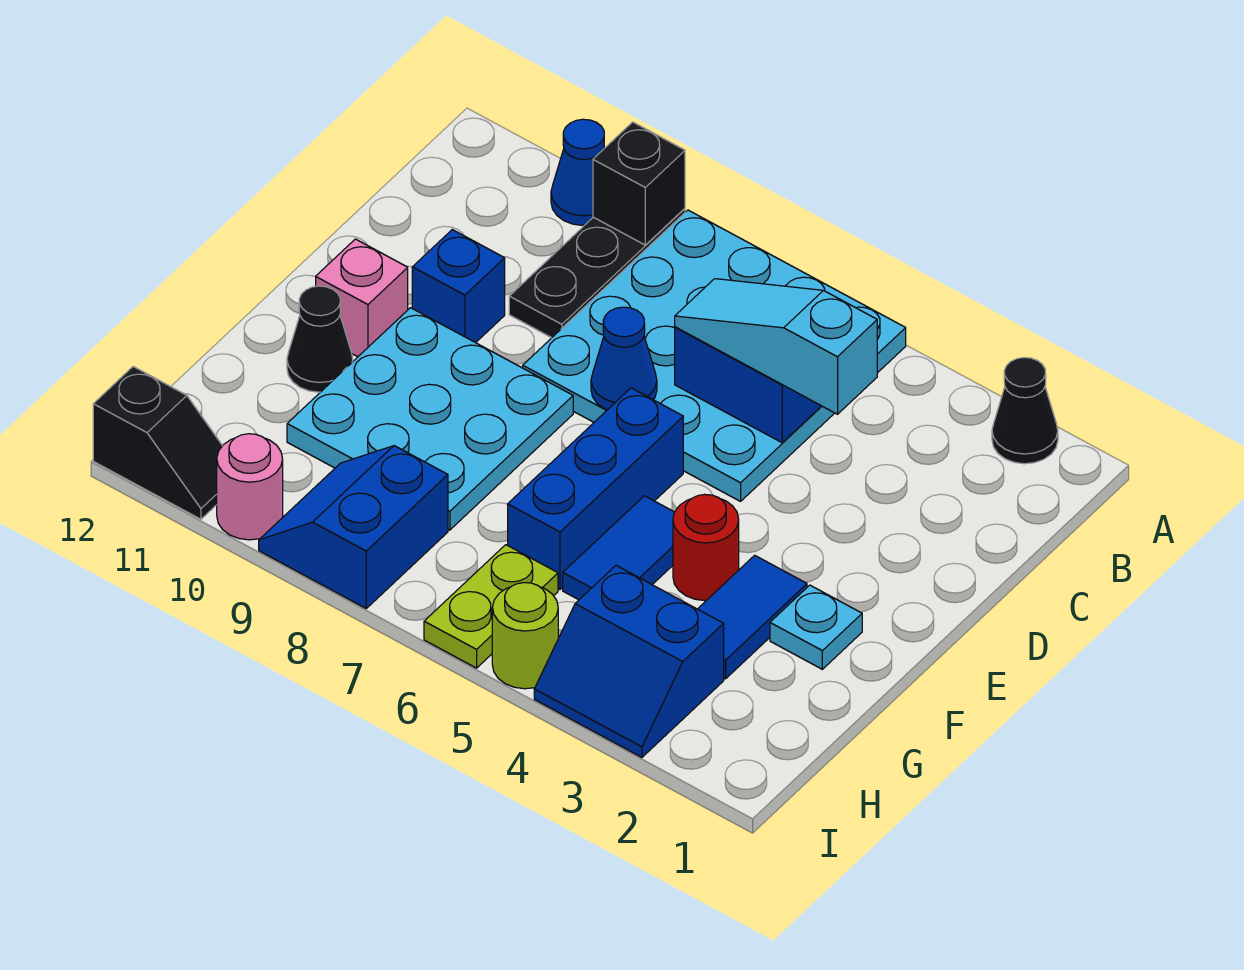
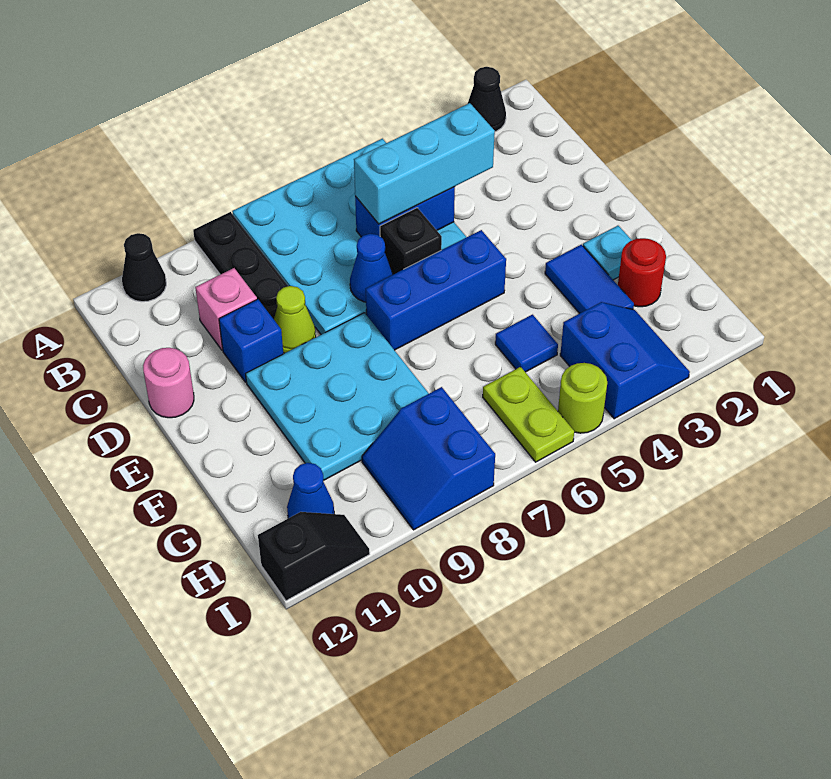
black 1x1 brick [593,122,685,245] -> black 1x1 brick moved to [380,208,442,275]
blue 1x1 cone [551,119,604,226] -> blue 1x1 cone moved to [287,463,334,518]
cyan 1x3 slope [675,279,877,414] -> cyan 1x3 brick [354,103,495,224]
none -> lime 1x1 cone [274,286,316,353]
blue 1x3 brick [508,388,683,589] -> blue 1x3 brick turned to [366,230,506,350]
pink 1x1 brick [316,239,408,357] -> pink 1x1 brick moved to [195,268,257,350]
red 1x1 round brick [673,494,739,601] -> red 1x1 round brick moved to [618,238,666,307]
blue 1x2 tile [563,496,675,600] -> blue 1x1 tile [495,315,558,372]
black 1x1 cone [287,286,353,392] -> black 1x1 cone moved to [122,233,166,302]
blue 2x2 slope [534,566,724,757] -> blue 2x2 slope turned to [560,302,690,419]
pink 1x1 round brick [217,434,283,540] -> pink 1x1 round brick moved to [143,348,194,418]

